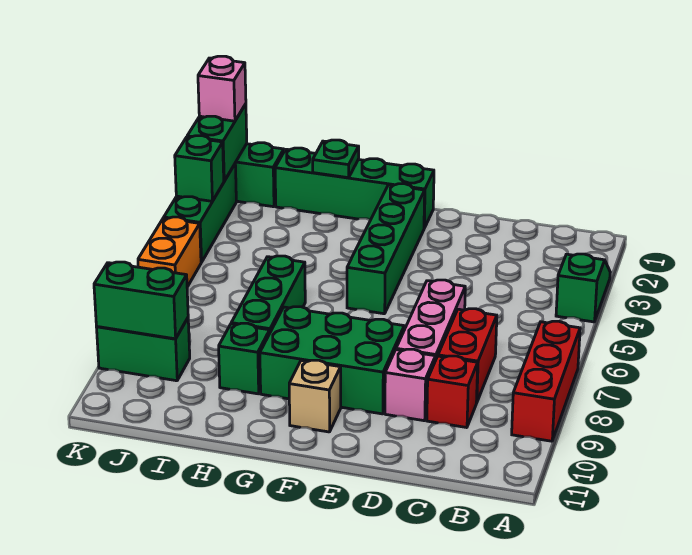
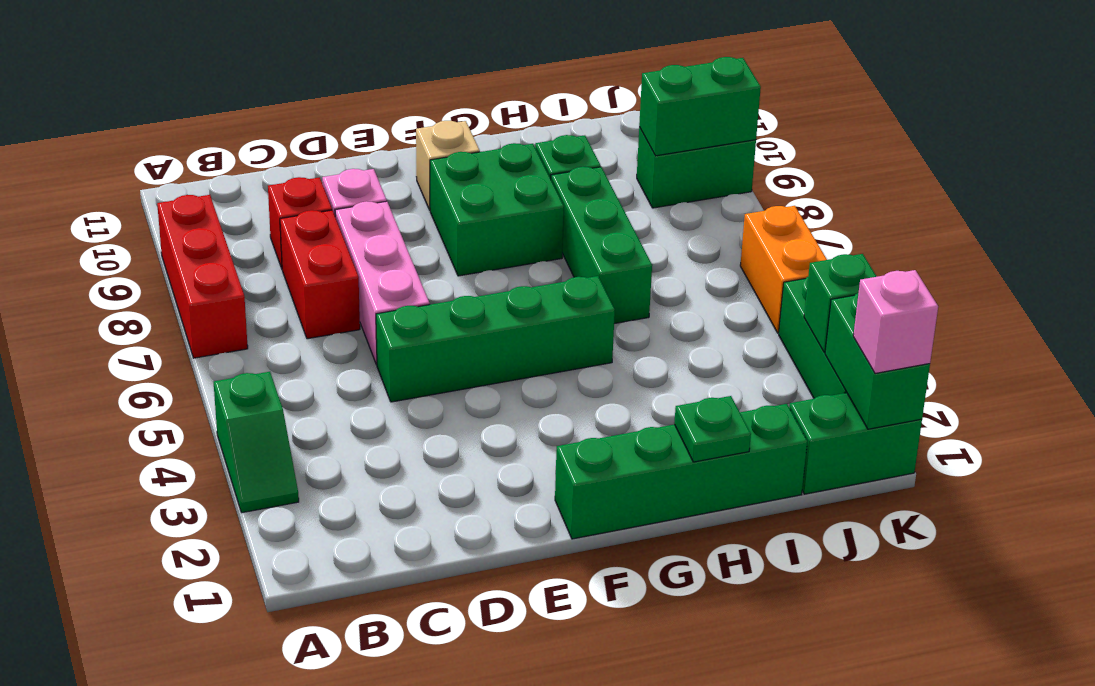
green 2x3 brick [260,307,404,414] -> green 2x2 brick [430,143,564,276]
green 1x4 brick [347,184,425,314] -> green 1x4 brick turned to [376,276,615,402]

